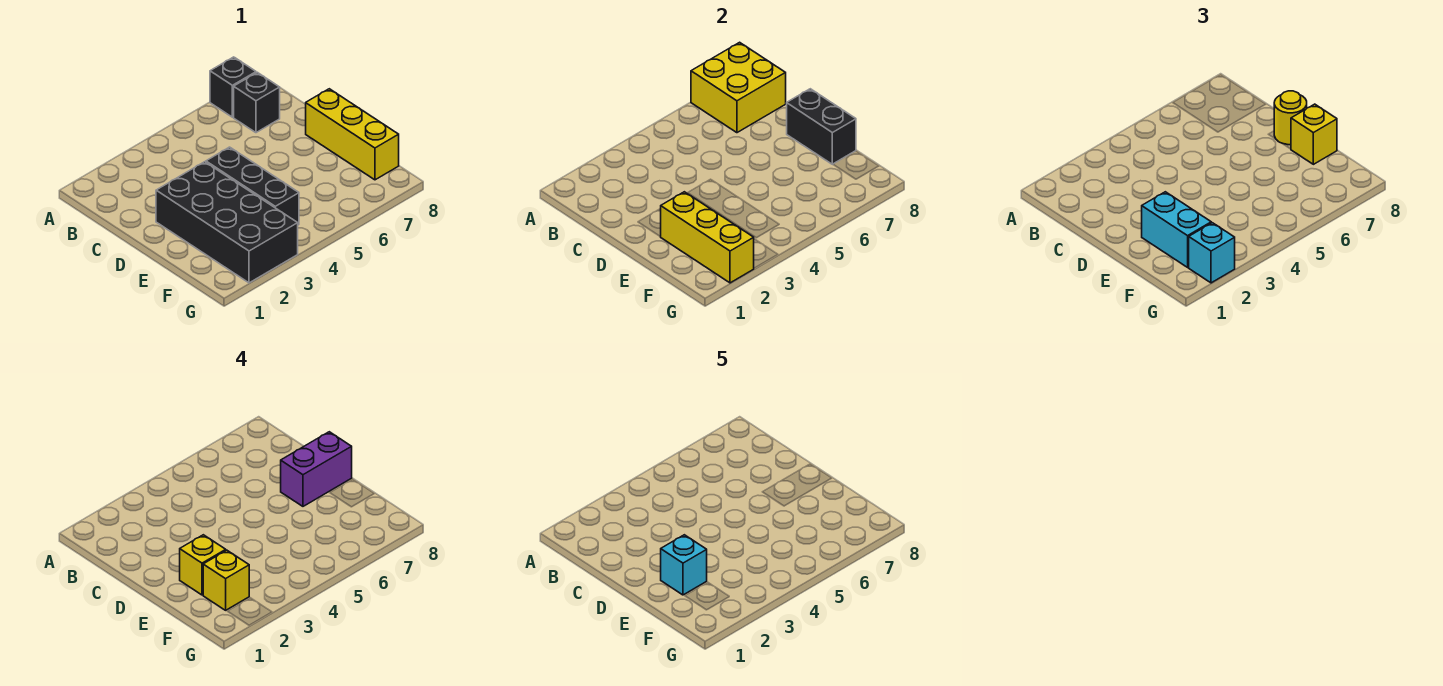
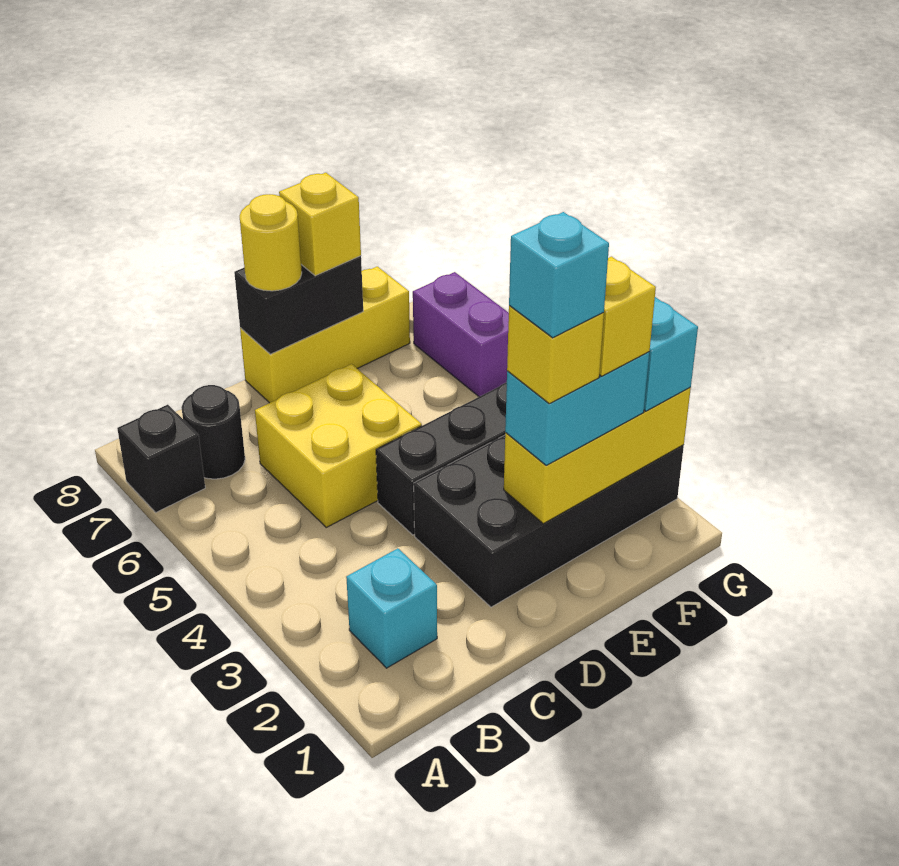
yellow 2x2 brick [691,42,786,133] -> yellow 2x2 brick moved to [255,364,422,527]
none -> cyan 1x1 brick [346,548,437,668]
black 1x1 brick [234,72,280,133] -> black 1x1 round brick [181,385,245,479]
purple 1x2 brick [281,432,352,506] -> purple 1x2 brick moved to [413,272,509,397]

